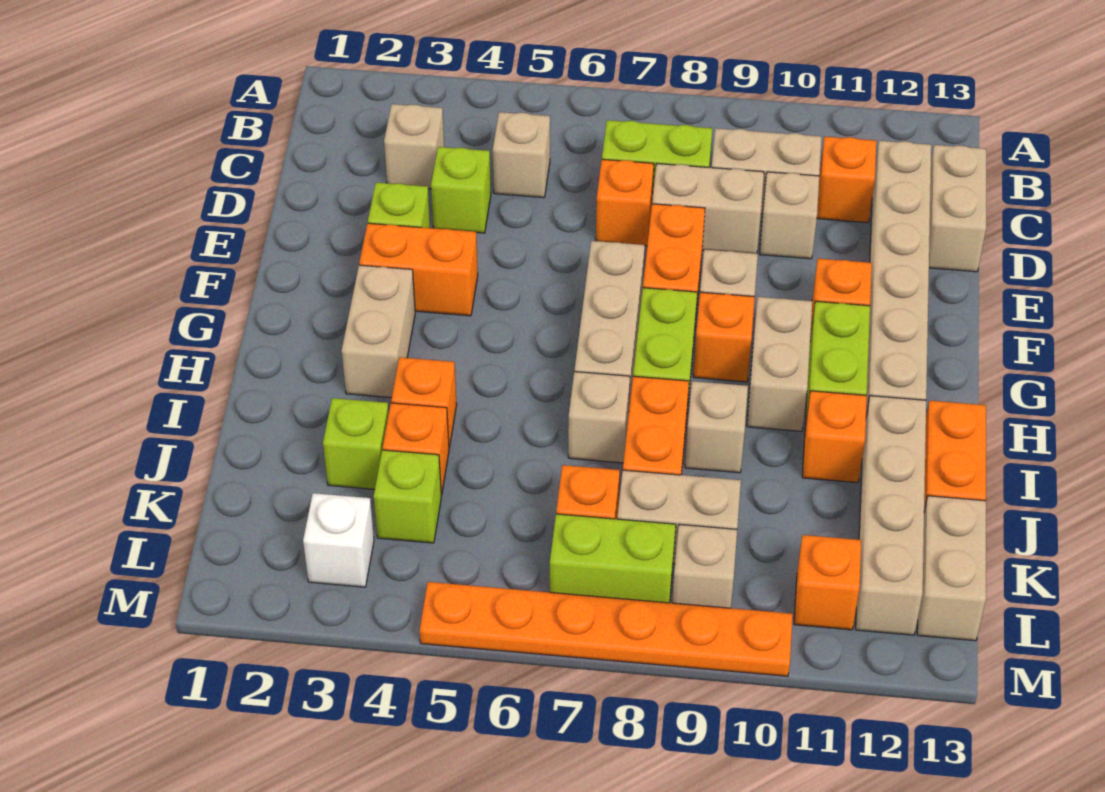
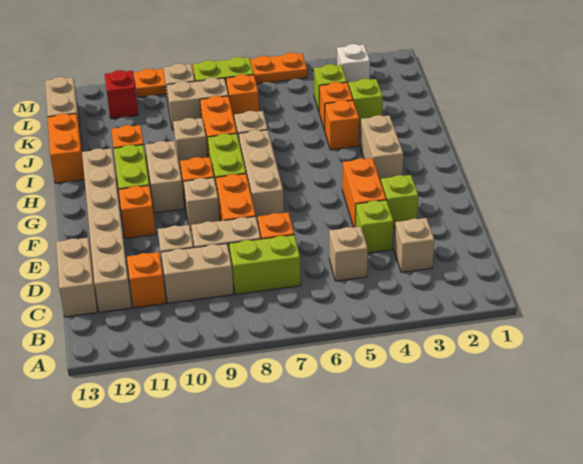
orange 1x2 brick [359,223,478,316] -> orange 1x2 brick turned to [342,158,386,227]
tan 1x4 brick [856,396,926,635] -> none
orange 1x1 brick [794,535,861,630] -> red 1x1 brick [105,70,138,119]

